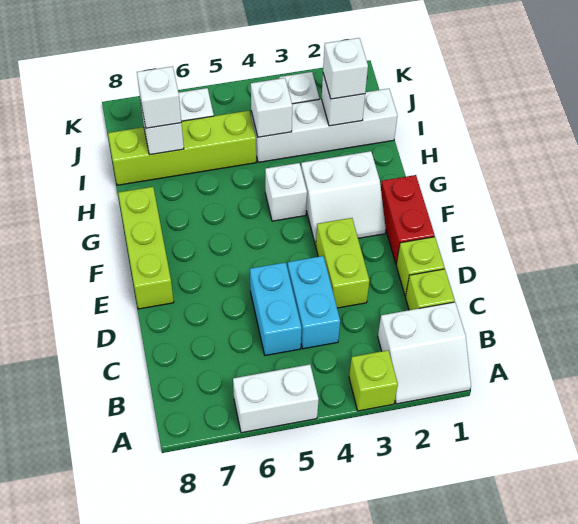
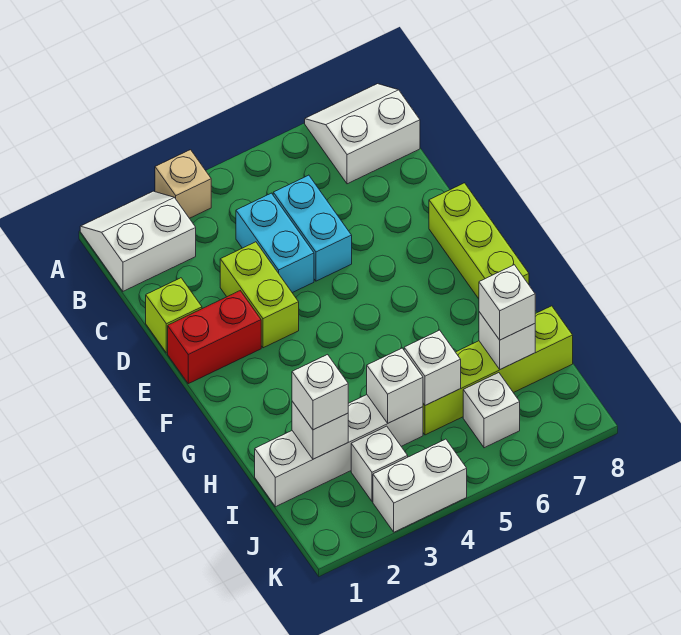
lime 1x1 brick [349,350,398,411] -> tan 1x1 brick [155,150,211,218]
white 1x2 brick [233,364,319,433] -> white 1x2 brick moved to [373,439,467,532]
lime 1x1 brick [405,269,455,310] -> none
red 1x2 brick [381,175,435,264] -> red 1x2 brick turned to [168,291,261,384]
white 2x2 slope [301,151,386,245] -> white 2x2 slope moved to [305,84,420,184]
white 1x1 brick [265,163,307,221] -> white 1x1 brick moved to [404,330,461,405]

